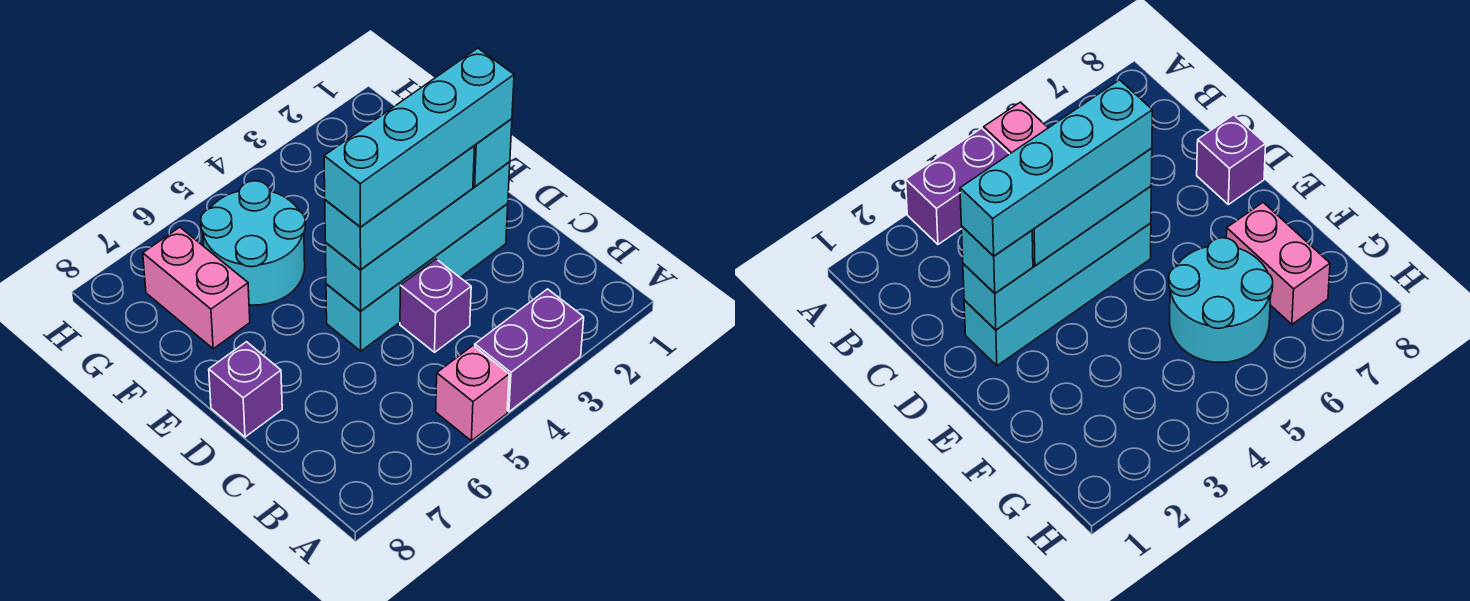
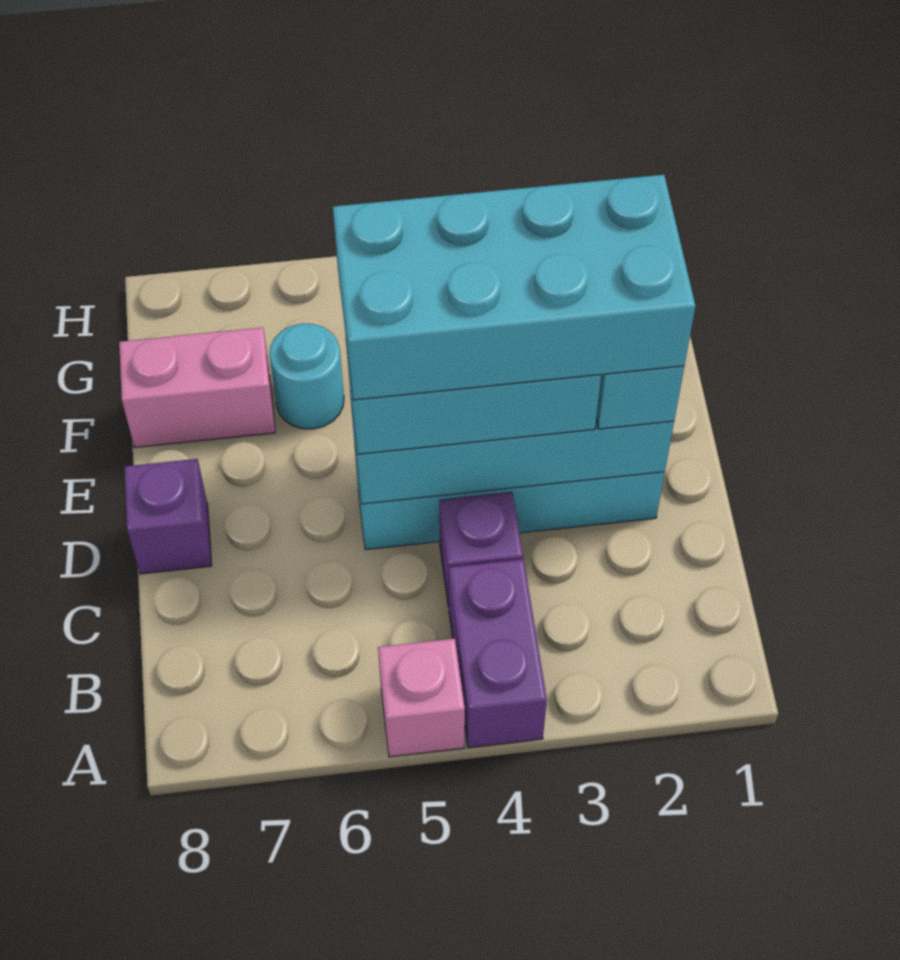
purple 1x2 brick [475,289,584,412] -> purple 1x2 brick turned to [449,559,547,748]
cyan 1x4 brick [324,48,514,227] -> cyan 2x4 brick [333,175,696,400]
cyan 2x2 round brick [201,181,305,305] -> cyan 1x1 round brick [269,323,344,429]
pink 1x2 brick [143,227,250,349] -> pink 1x2 brick turned to [119,327,275,447]

